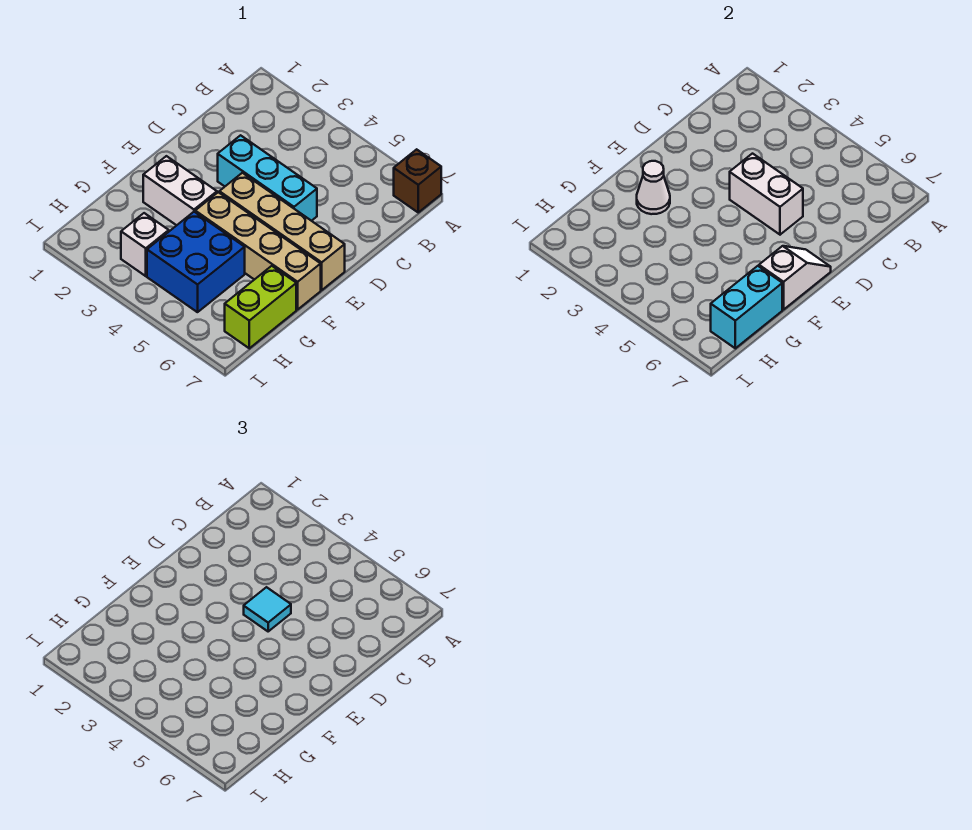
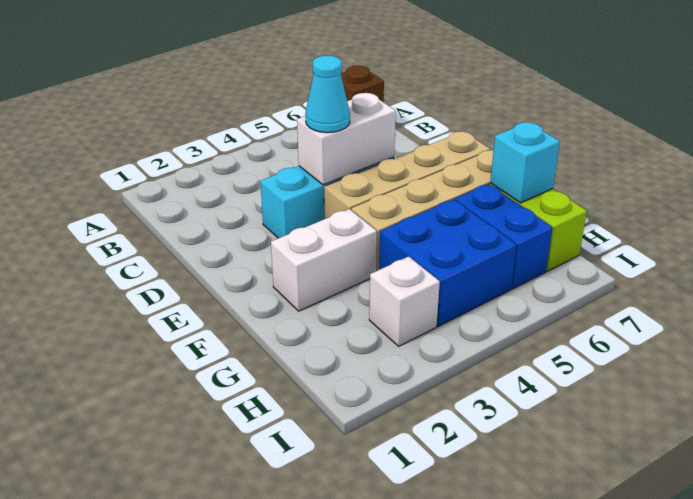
cyan 1x1 tile [244,587,291,631] -> cyan 1x1 cone [305,56,350,133]
white 1x2 slope [759,246,831,309] -> none
white 1x1 cone [637,161,670,214] -> none
none -> blue 1x2 brick [455,184,553,289]
cyan 1x2 brick [711,266,782,348] -> cyan 1x1 brick [490,122,560,203]

